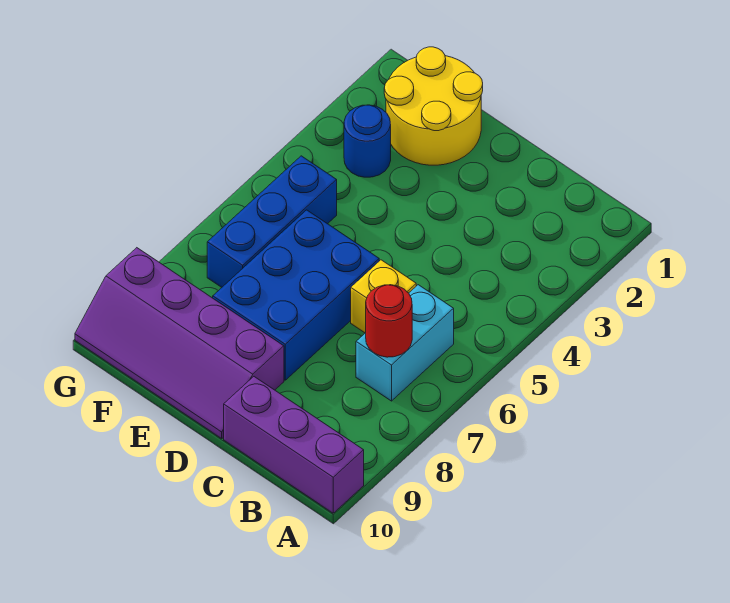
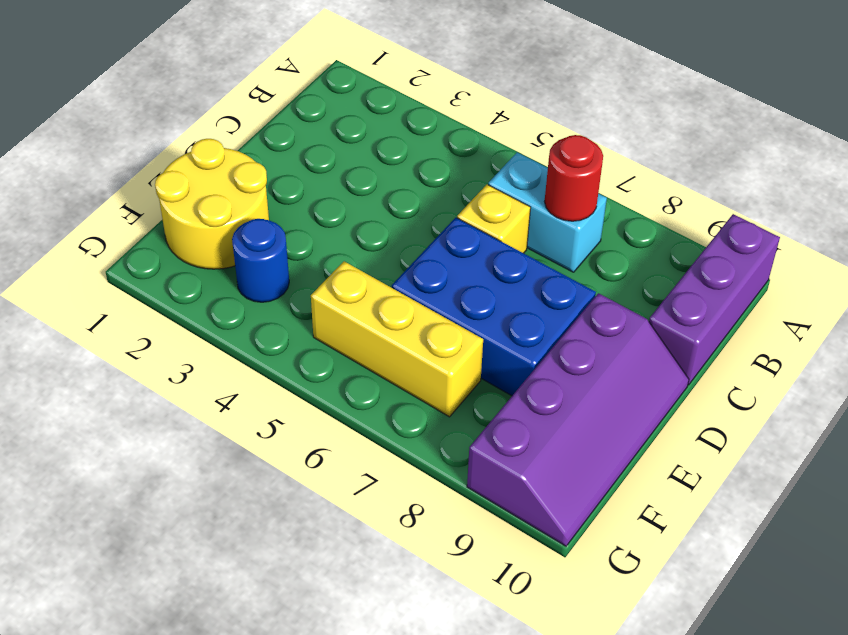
blue 1x3 brick [207,156,337,287] -> yellow 1x3 brick [311,261,483,417]

